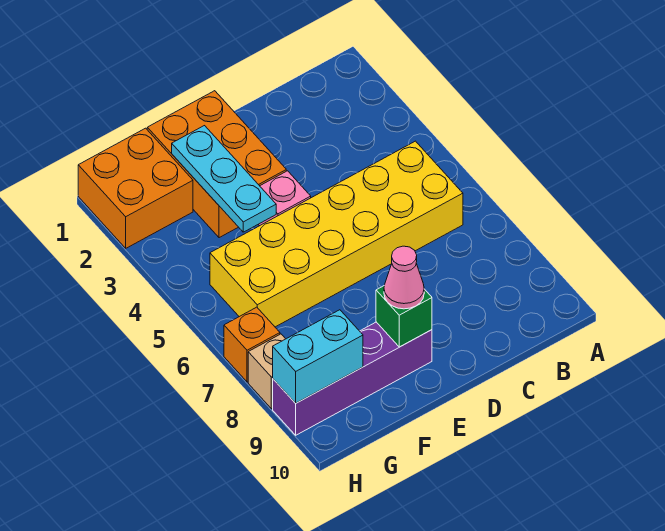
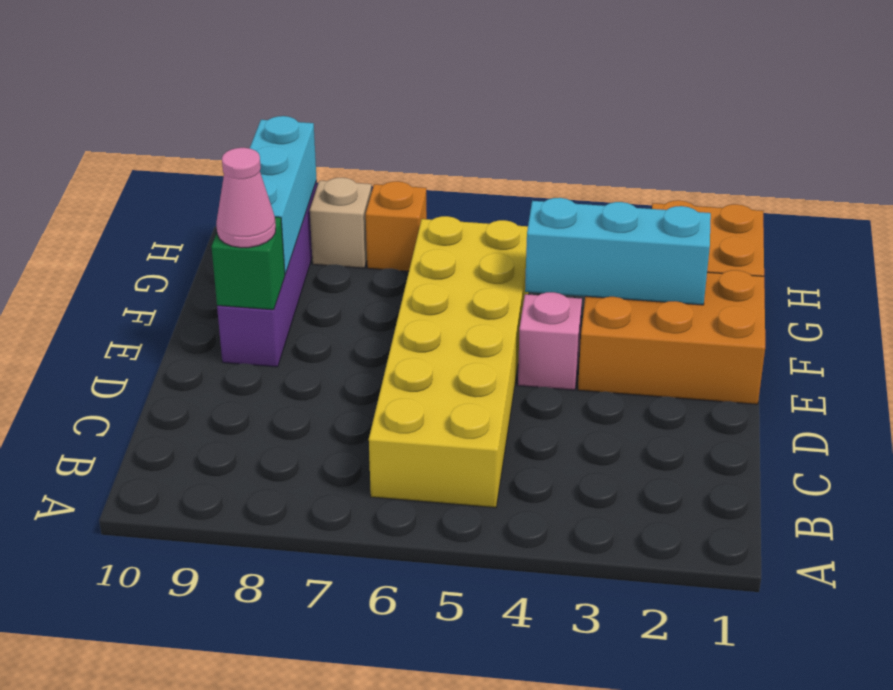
cyan 1x3 plate [172,126,276,232] -> cyan 1x3 brick [525,198,711,305]
cyan 1x2 brick [273,310,363,403] -> cyan 1x3 brick [250,116,317,274]

